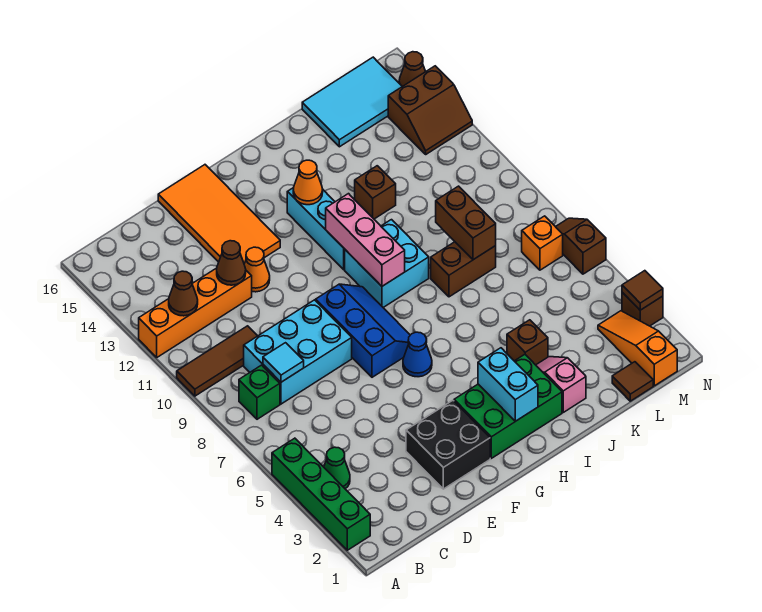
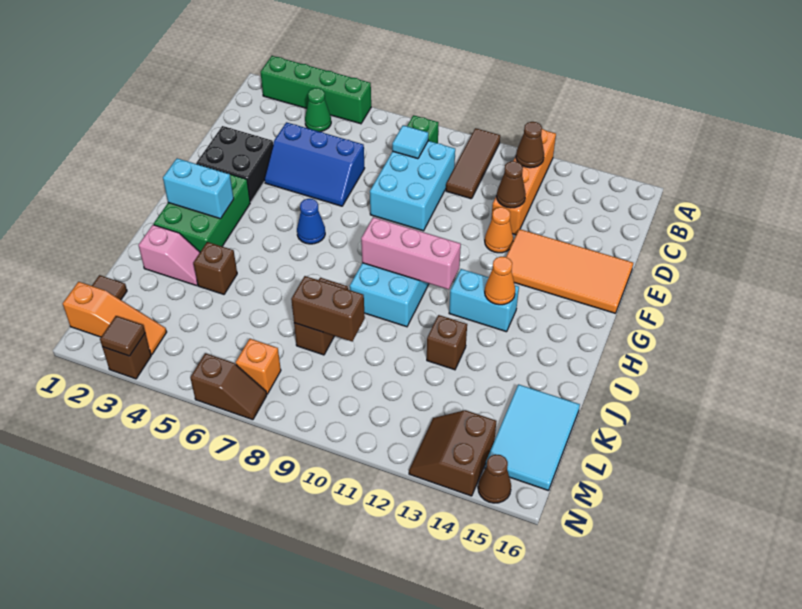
blue 2x3 slope [316,284,410,377] -> blue 2x3 slope moved to [264,122,365,206]
cyan 1x3 brick [287,188,345,270] -> cyan 1x2 brick [449,269,519,332]

